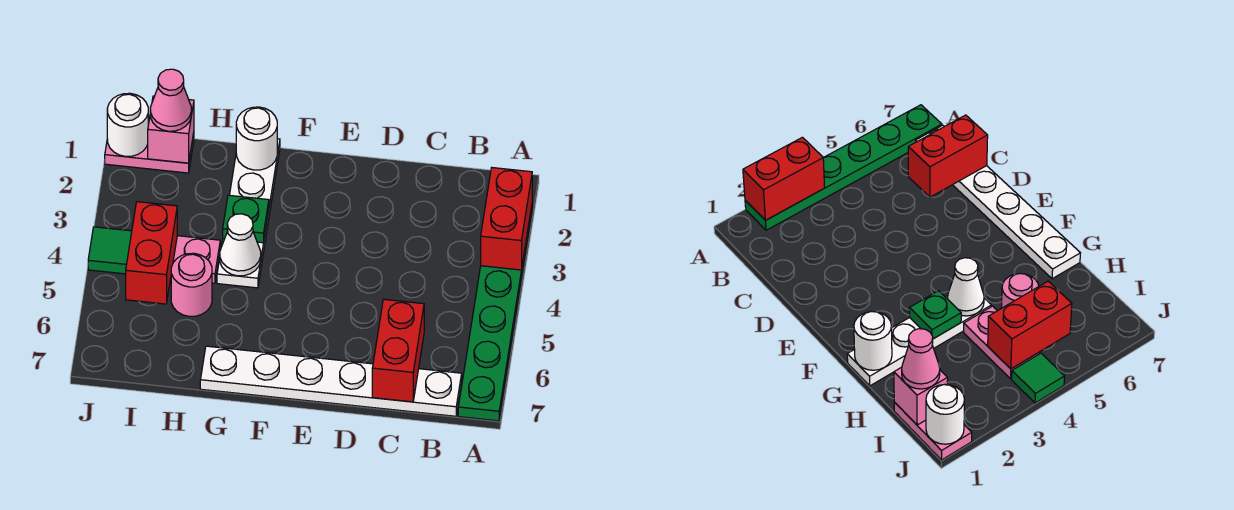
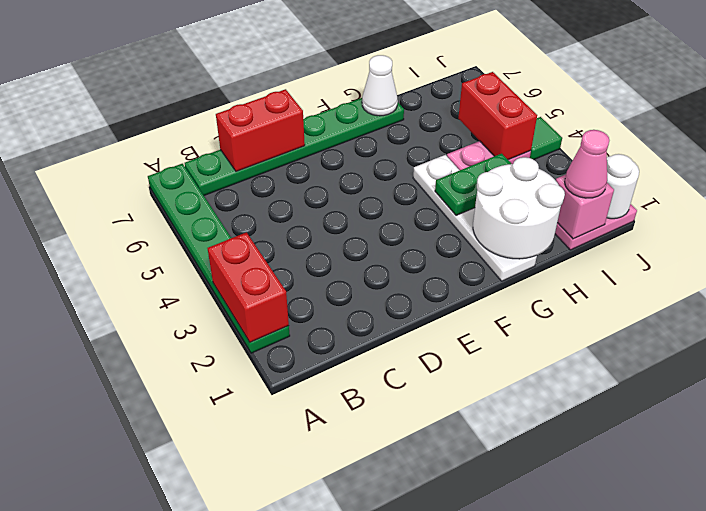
white 1x6 plate [200,346,462,416] -> green 1x6 plate [185,98,404,195]
red 1x2 brick [372,299,424,402] -> red 1x2 brick turned to [216,89,305,172]
white 1x1 round brick [236,107,277,170] -> white 2x2 round brick [473,157,565,259]
green 1x1 plate [223,195,269,243] -> green 1x2 plate [435,153,511,215]
white 1x1 cone [220,214,261,276] -> white 1x1 cone moved to [362,55,398,116]
pink 1x1 round brick [171,253,212,316] -> none

